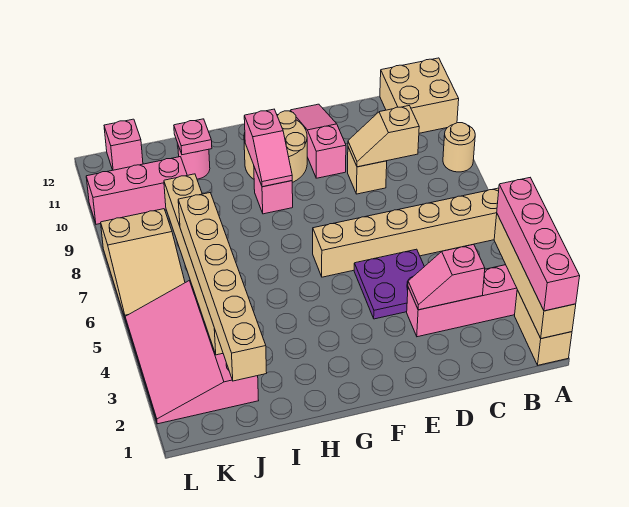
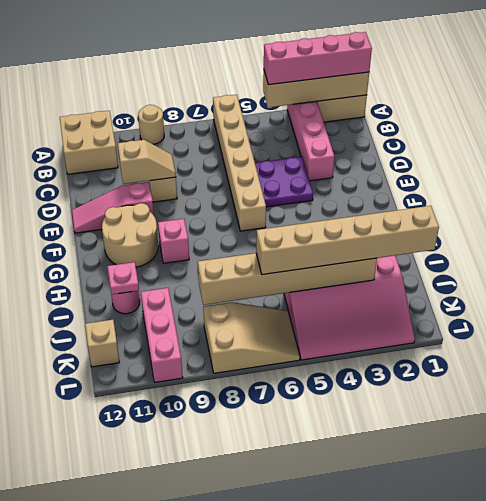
pink 1x2 slope [408,244,485,310] -> none
tan 1x2 slope [348,106,419,167] -> tan 1x2 slope turned to [118,140,176,184]
pink 1x2 slope [244,109,292,187] -> none
pink 1x1 brick [104,119,143,170] -> tan 1x1 brick [85,320,119,367]

